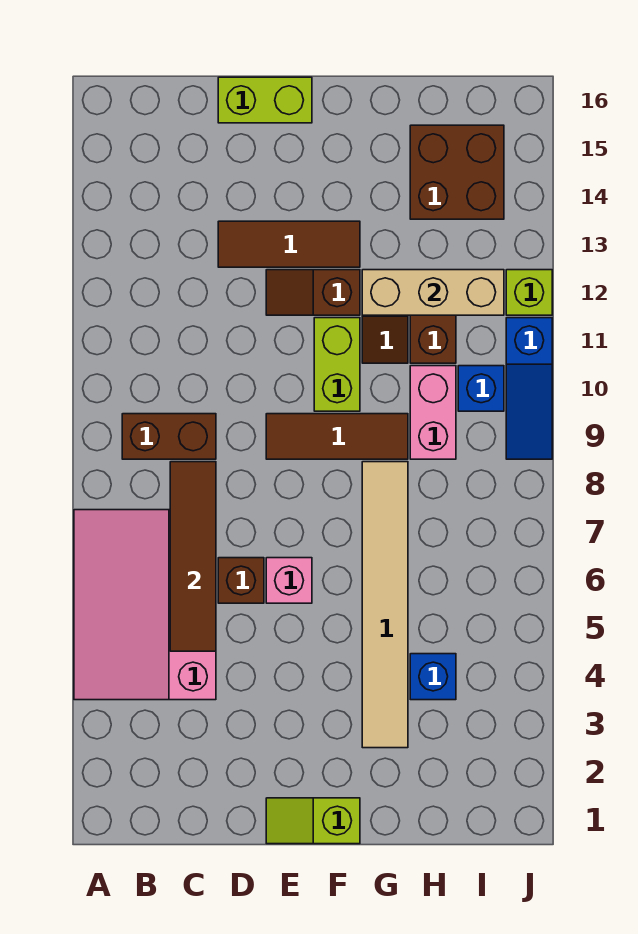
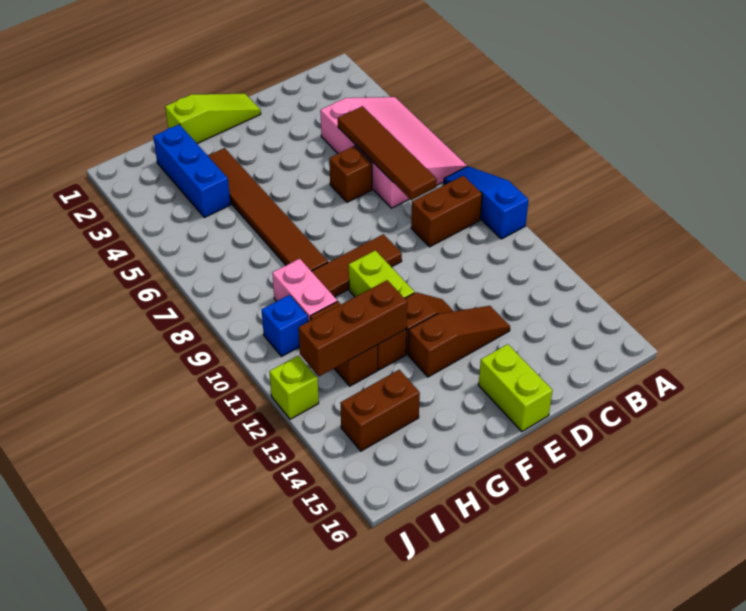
brown 1x3 tile [218,221,360,267] -> brown 1x3 slope [408,306,510,377]
lime 1x2 brick [218,77,312,123] -> lime 1x2 brick turned to [479,344,553,432]
lime 1x2 slope [266,798,360,844] -> lime 1x3 slope [165,94,261,143]
pink 1x1 brick [266,558,312,603] -> none
tan 1x6 tile [362,462,408,748] -> brown 1x6 tile [208,148,328,271]
tan 1x3 brick [362,270,504,315] -> brown 1x3 brick [298,280,407,376]
blue 1x1 brick [410,654,456,700] -> blue 1x3 brick [153,124,231,218]
brown 2x2 brick [410,125,504,219] -> brown 1x2 brick [340,370,420,451]
blue 1x3 slope [506,318,552,459] -> blue 1x3 slope moved to [444,166,529,239]

